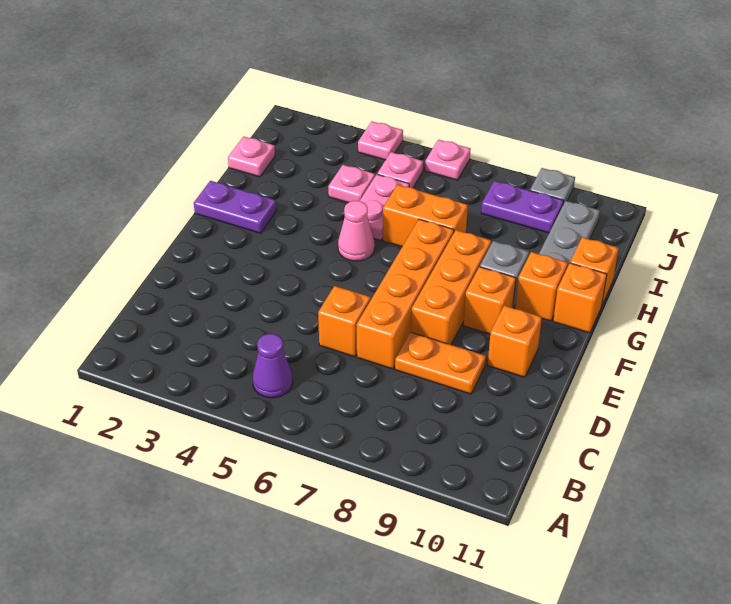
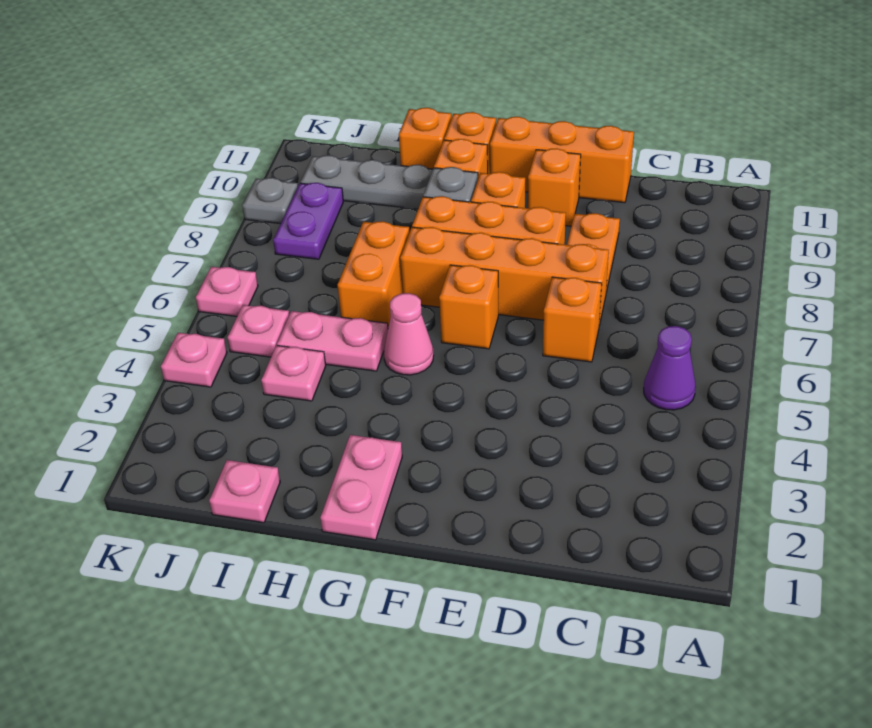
none -> orange 1x3 brick [490,117,634,203]
none -> orange 1x1 brick [439,265,498,349]
purple 1x2 plate [194,181,277,233] -> pink 1x2 plate [320,435,402,540]

